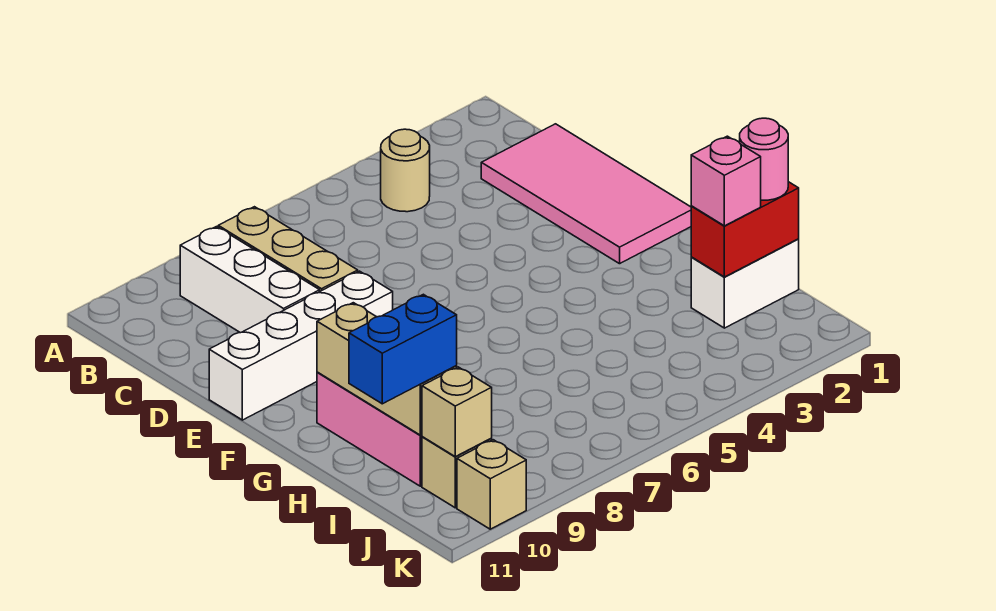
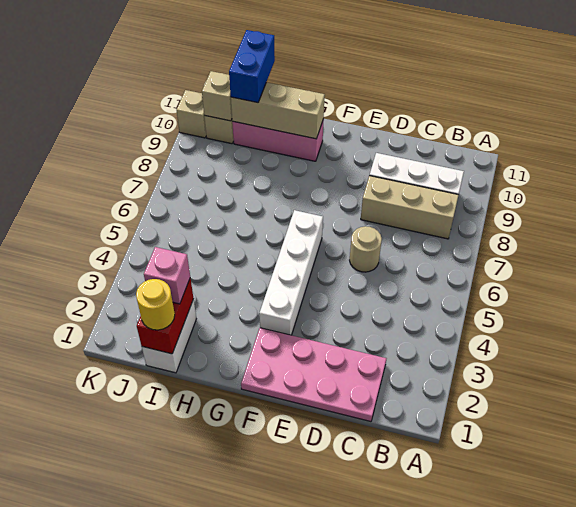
tan 1x1 round brick [381,129,430,212] -> tan 1x1 round brick moved to [350,226,382,272]
pink 2x4 tile [481,124,691,264] -> pink 2x4 plate [241,328,387,422]
white 1x4 brick [209,271,393,420] -> white 1x4 brick moved to [259,210,323,335]
pink 1x1 round brick [740,118,788,200] -> yellow 1x1 round brick [136,279,175,330]

